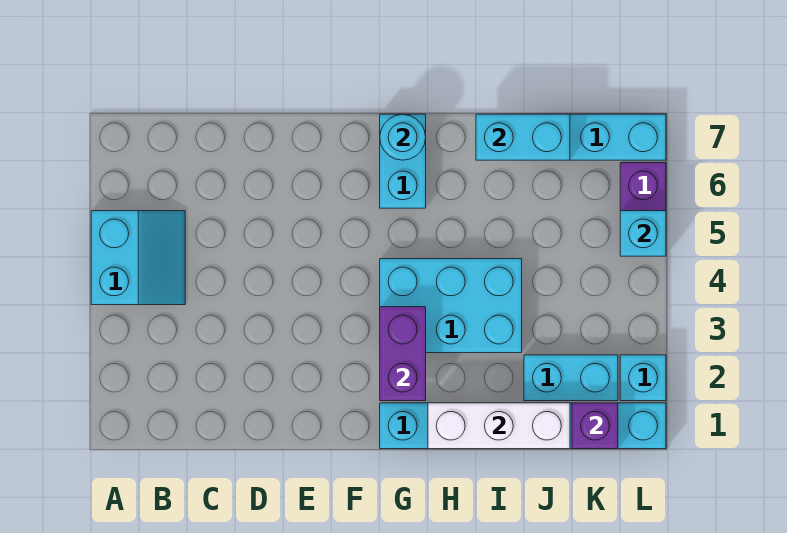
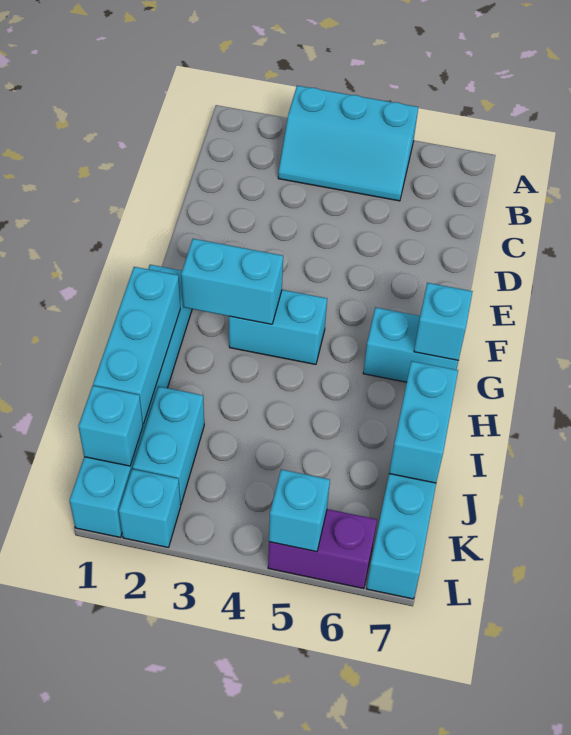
cyan 2x2 slope [91,211,185,305] -> cyan 2x3 slope [278,86,418,201]
purple 1x2 brick [380,307,426,401] -> cyan 1x2 brick [181,239,283,324]
cyan 2x3 brick [380,259,522,353] -> cyan 1x2 brick [229,290,327,364]
cyan 1x1 round brick [380,115,426,160] -> cyan 1x1 brick [414,283,473,360]
white 1x3 brick [428,403,570,449] -> cyan 1x3 brick [93,267,180,424]
purple 1x1 brick [572,403,618,449] -> cyan 1x1 brick [78,386,143,466]

